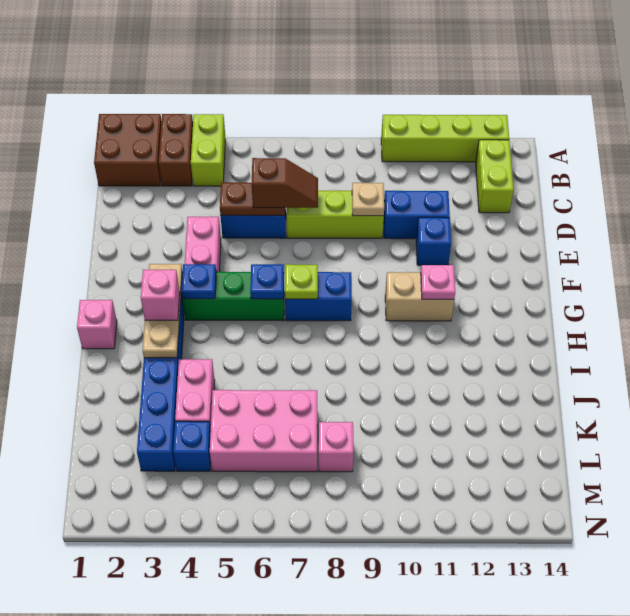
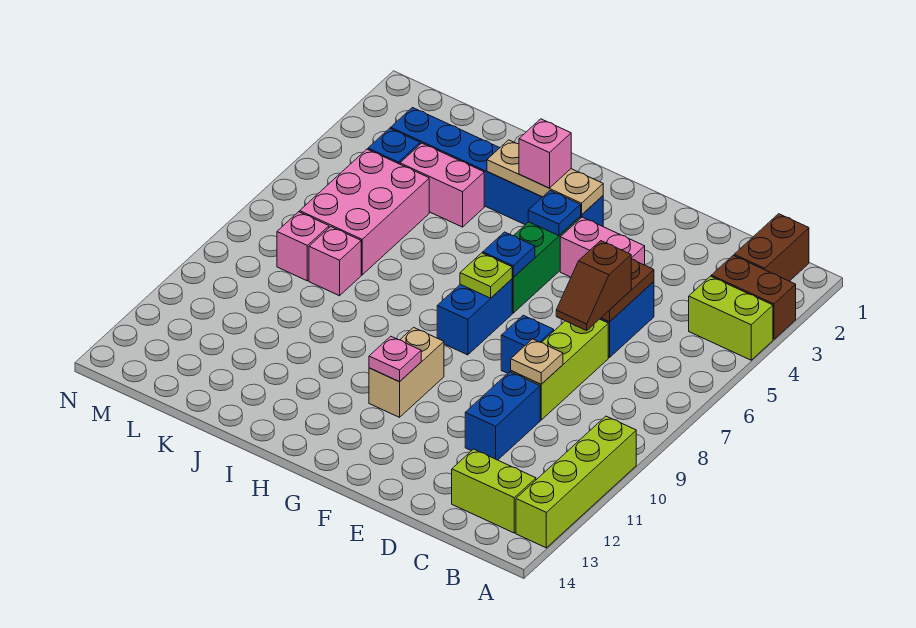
brown 2x2 brick [94,114,162,186] -> brown 1x2 brick [734,214,809,281]
blue 1x1 brick [416,217,451,265] -> blue 1x1 brick moved to [501,315,554,373]
pink 1x1 brick [77,300,117,349] -> pink 1x1 brick moved to [309,227,361,296]

